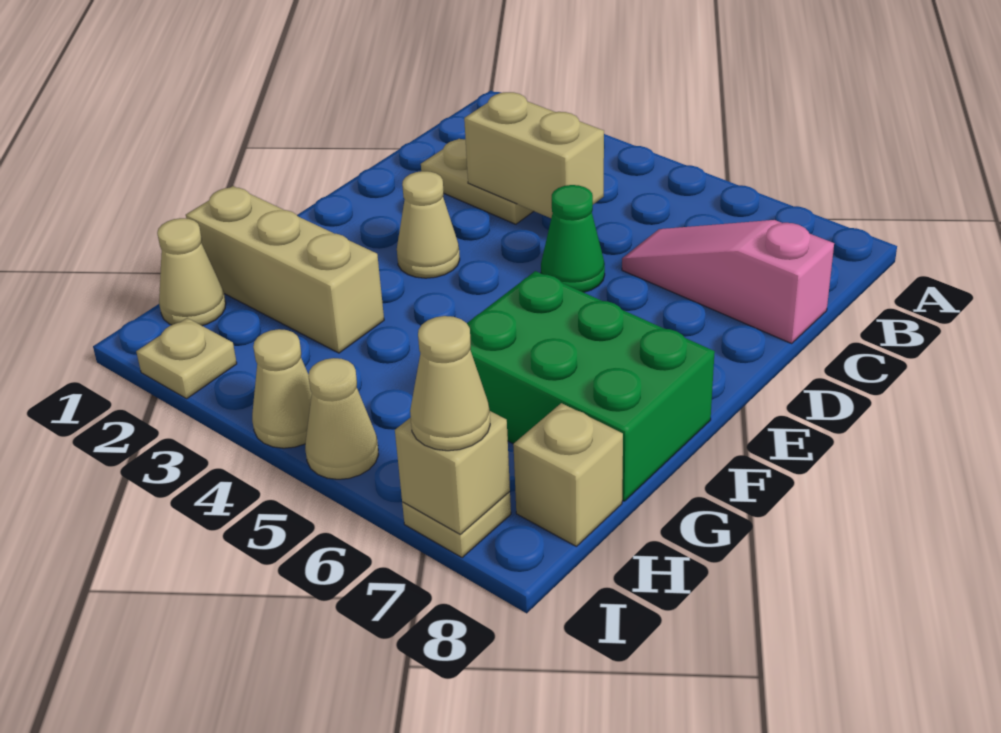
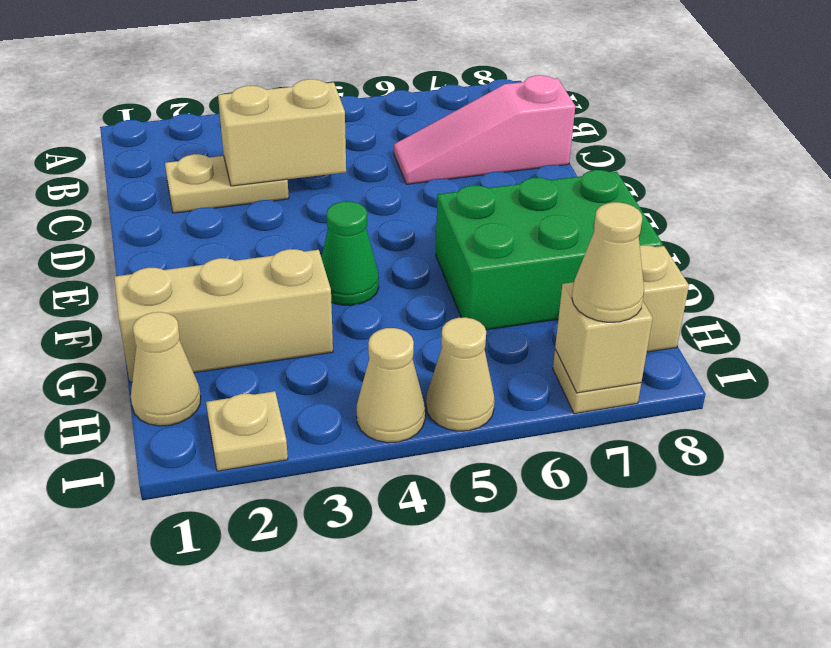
green 1x1 cone [541,185,605,292] -> green 1x1 cone moved to [321,201,379,305]
tan 1x1 cone [397,171,460,278] -> none

